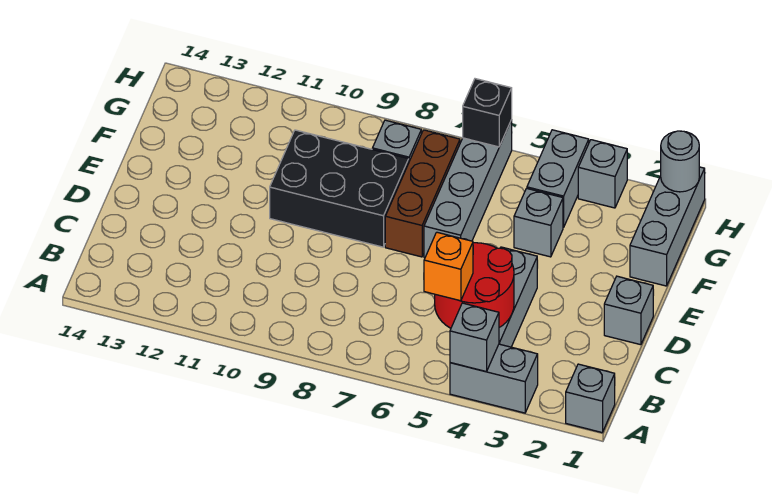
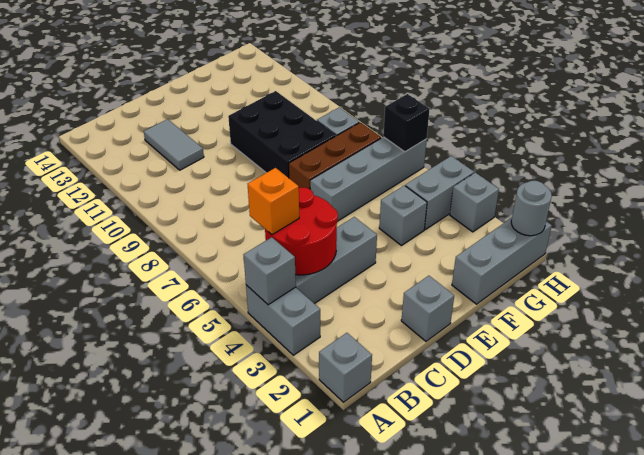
none -> grey 1x2 tile [144,119,204,170]

